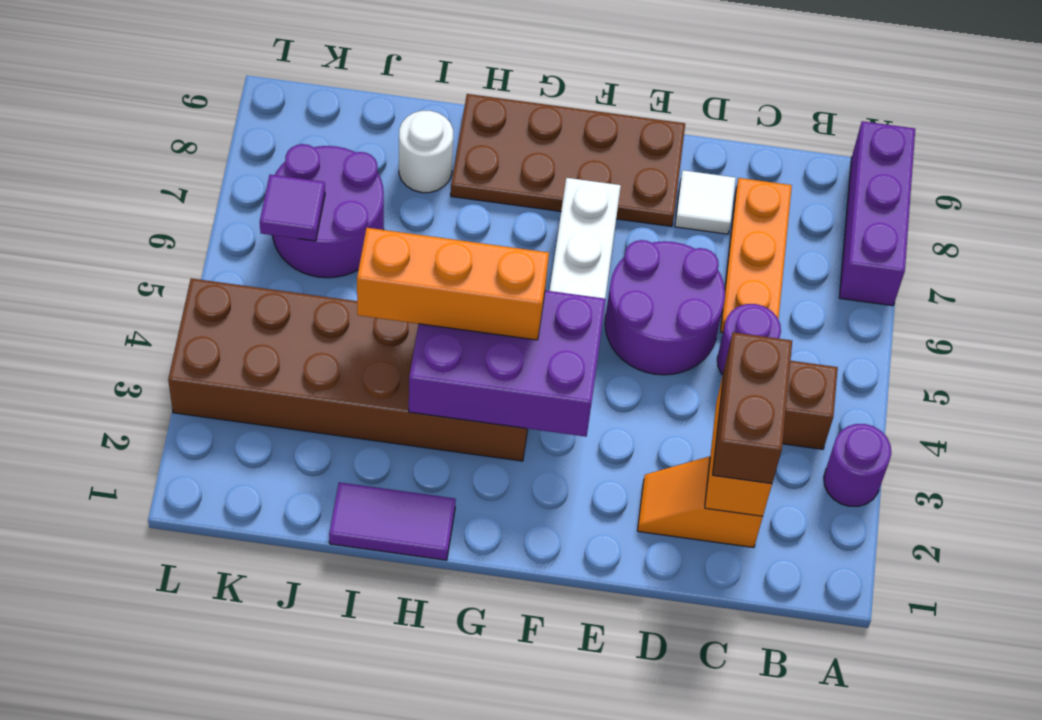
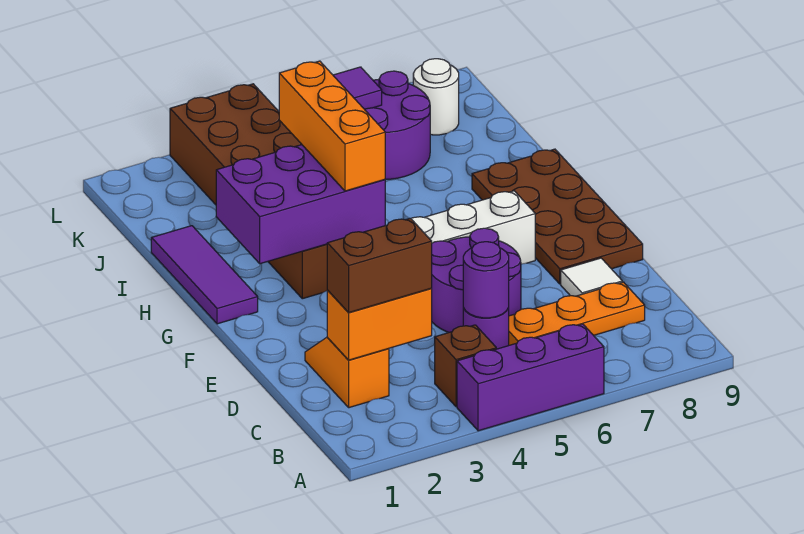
purple 1x1 round brick [824,424,891,506] -> purple 1x1 round brick moved to [463,242,509,318]
purple 1x3 brick [839,121,915,306] -> purple 1x3 brick moved to [457,324,604,431]
purple 2x3 brick [409,290,606,437] -> purple 2x3 brick turned to [216,145,385,264]
purple 1x2 tile [329,482,456,560] -> purple 1x3 tile [151,226,258,324]
white 1x1 round brick [399,111,453,193] -> white 1x1 round brick moved to [413,59,459,135]

